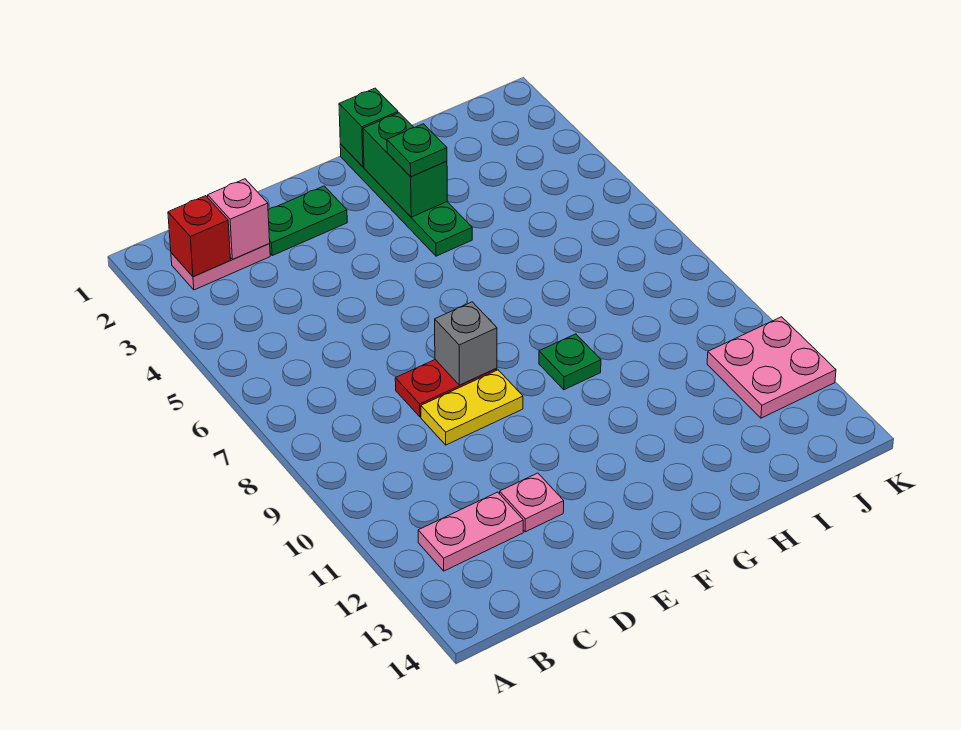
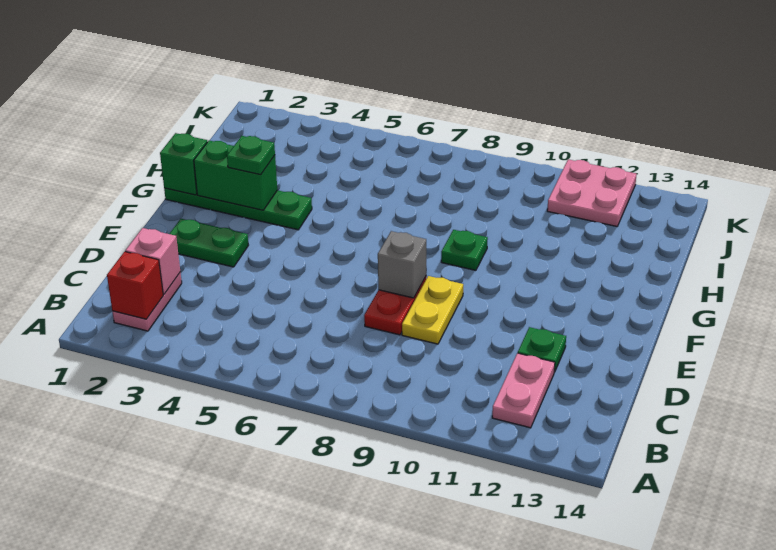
green 1x2 plate [268,186,347,256] -> green 1x2 plate turned to [170,219,248,267]
pink 1x1 plate [500,473,564,532] -> green 1x1 plate [518,327,566,372]

